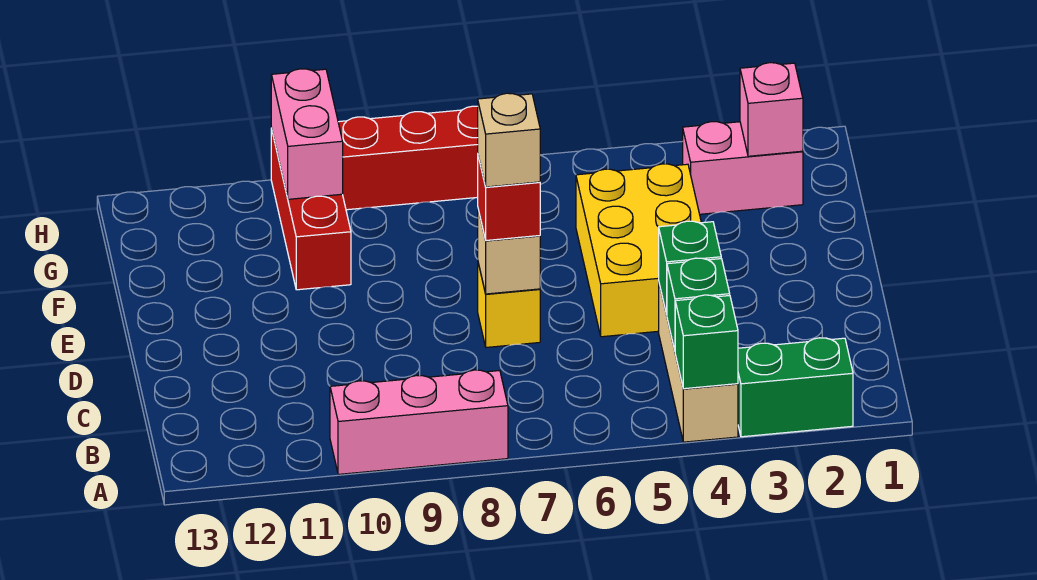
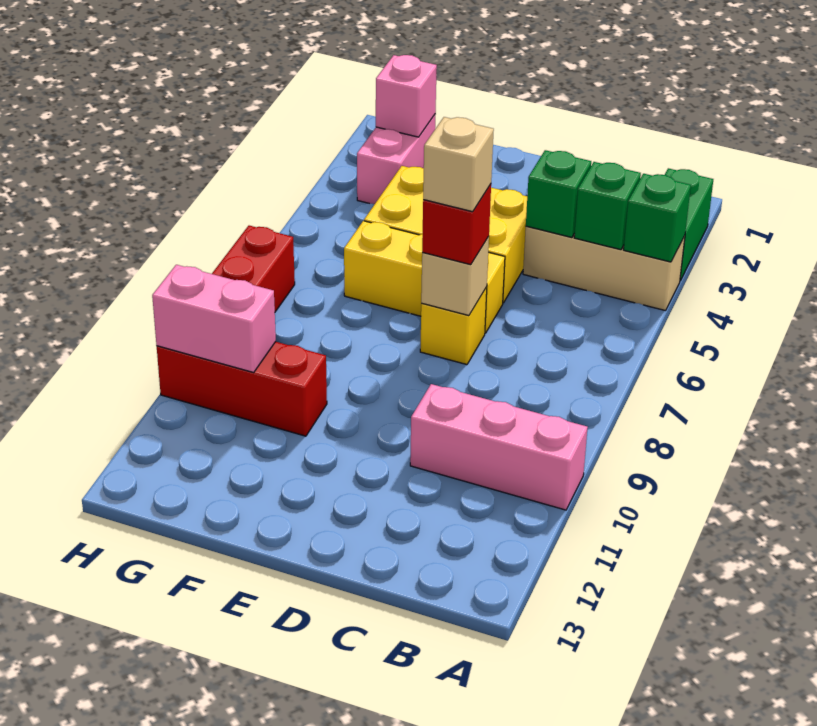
pink 1x3 brick [330,370,508,474] -> pink 1x3 brick turned to [410,384,588,510]
none -> yellow 1x3 brick [344,221,505,333]

